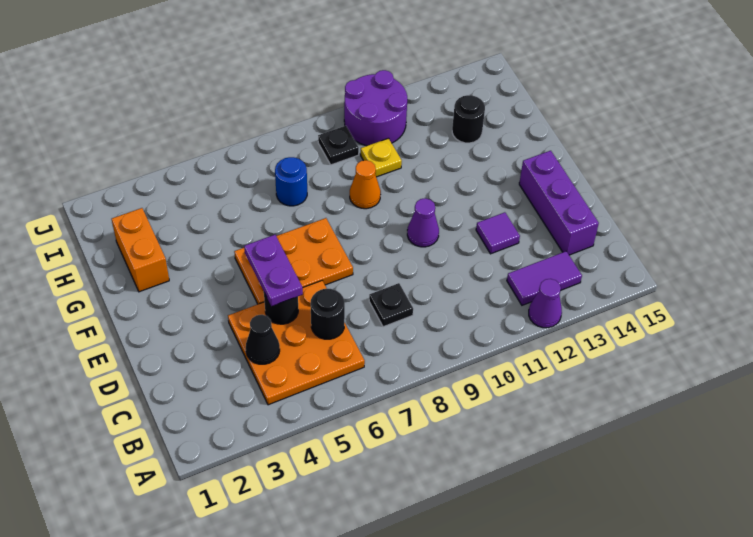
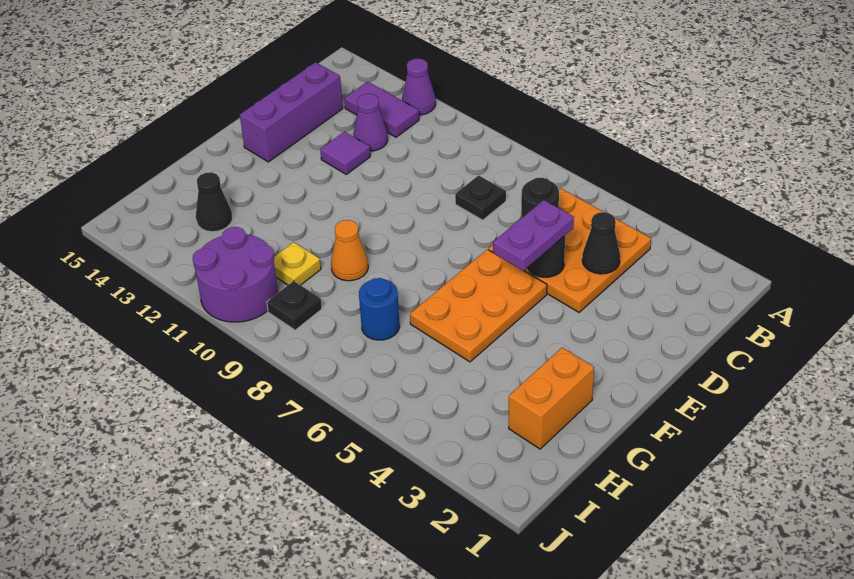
orange 2x3 plate [234,218,353,304] -> orange 2x3 plate turned to [410,249,547,362]
purple 1x1 cone [407,198,439,247] -> purple 1x1 cone moved to [353,94,388,151]
black 1x1 round brick [452,95,485,143] -> black 1x1 cone [196,172,232,232]

